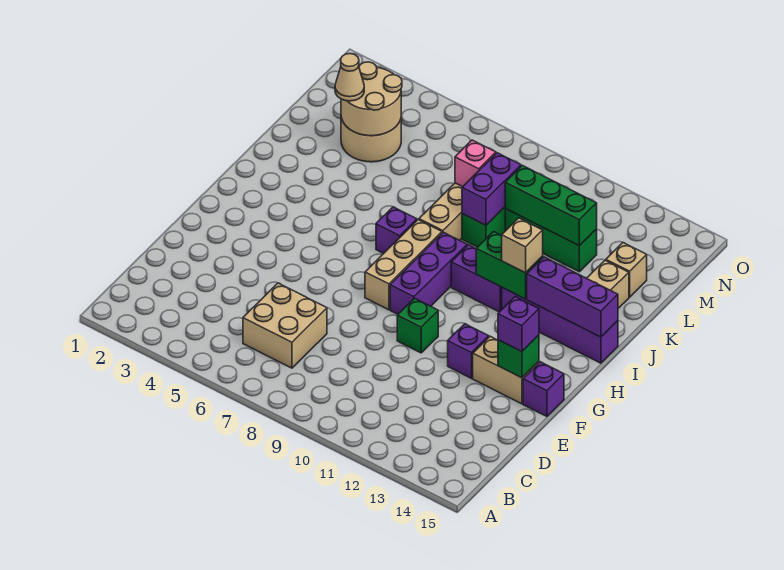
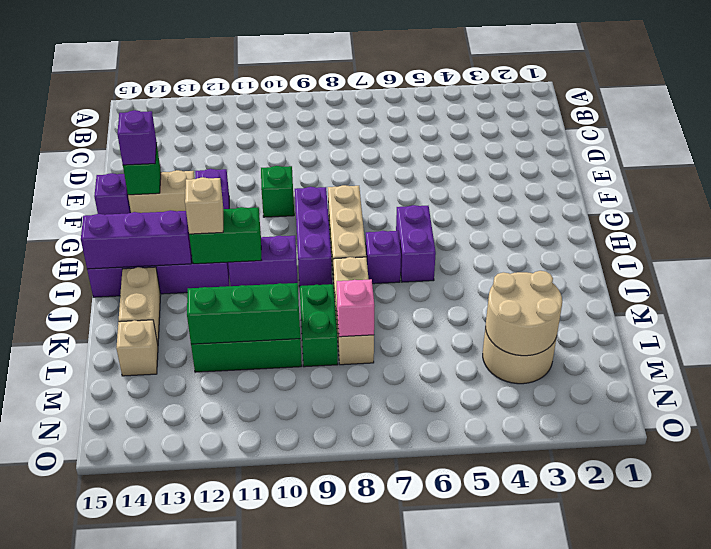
tan 2x2 brick [243,283,327,368] -> none
purple 1x2 brick [462,153,521,225] -> purple 1x2 brick moved to [396,205,436,282]
tan 1x1 cone [335,54,364,101] -> none

